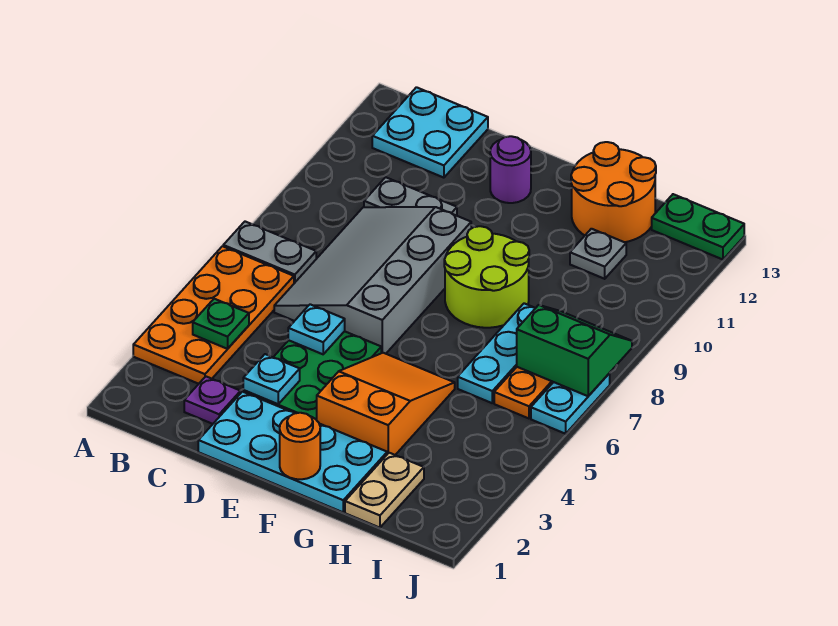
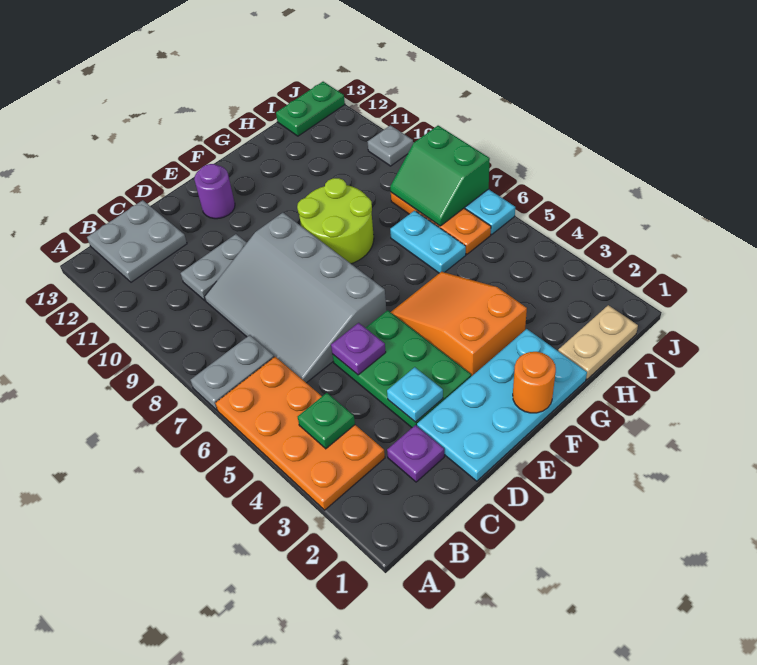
cyan 2x2 plate [372,87,488,178] -> grey 2x2 plate [87,200,187,282]
cyan 1x1 plate [288,304,345,354] -> purple 1x1 plate [331,323,386,375]
orange 2x2 round brick [571,142,656,242] -> none
tan 1x2 plate [345,453,424,528] -> tan 1x2 plate turned to [558,305,638,380]
cyan 1x3 plate [458,303,535,403] -> cyan 1x2 plate [390,211,466,273]
grey 1x1 plate [570,229,626,279] -> grey 1x1 plate moved to [367,125,413,166]
green 2x2 slope [517,305,632,396] -> green 2x2 slope turned to [390,126,490,226]

